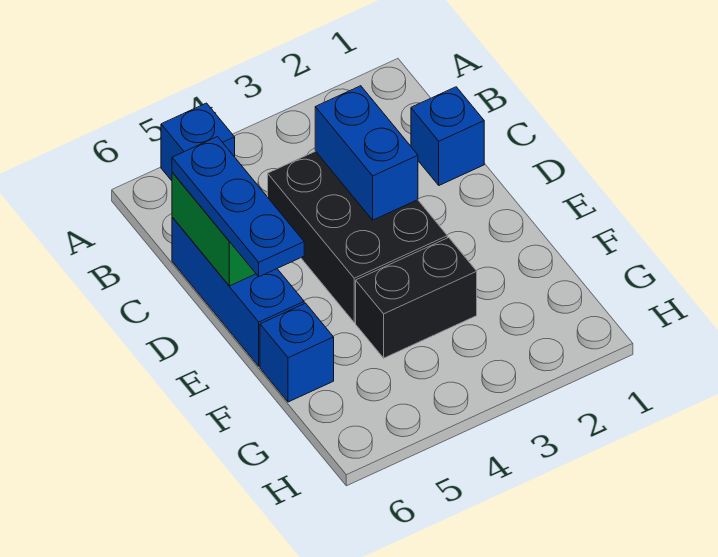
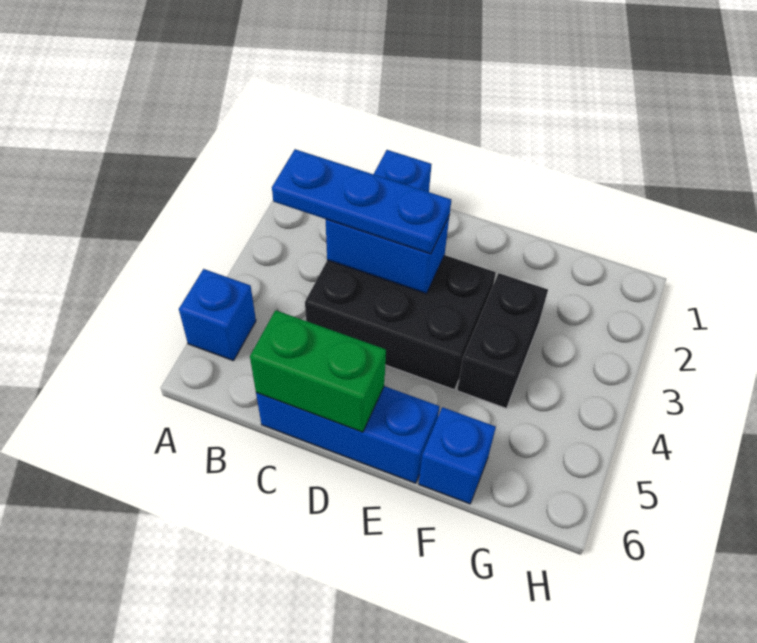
blue 1x3 plate [172,137,304,277] -> blue 1x3 plate moved to [272,149,451,254]

